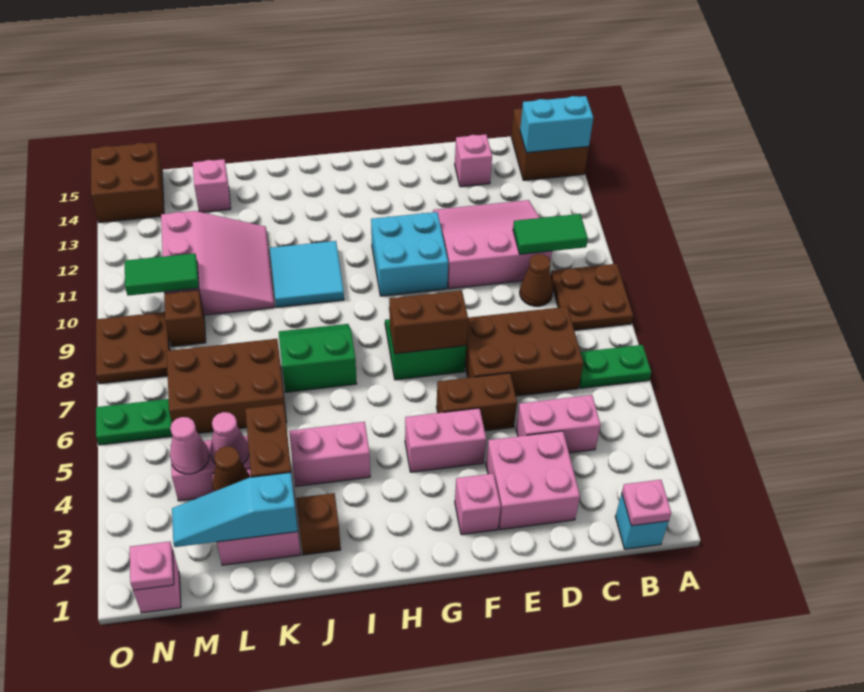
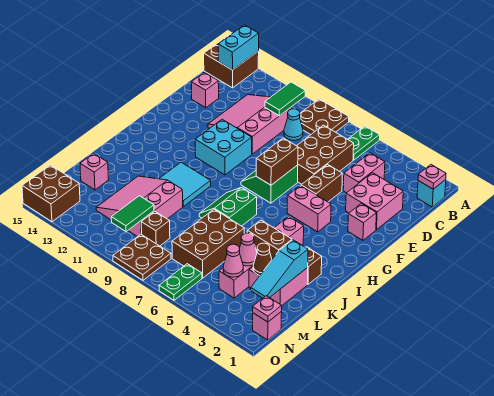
brown 1x1 cone [520,254,553,306] -> cyan 1x1 cone [284,109,303,140]
pink 1x2 brick [405,408,486,472] -> pink 1x2 brick turned to [287,186,331,232]
pink 3x3 slope [161,211,274,315] -> pink 3x3 slope turned to [96,176,183,237]

